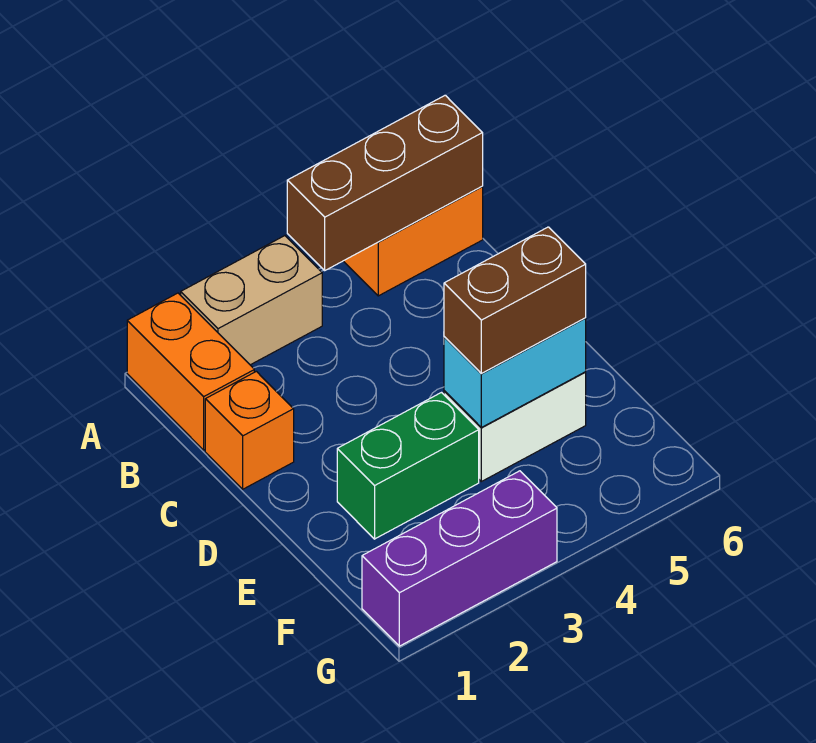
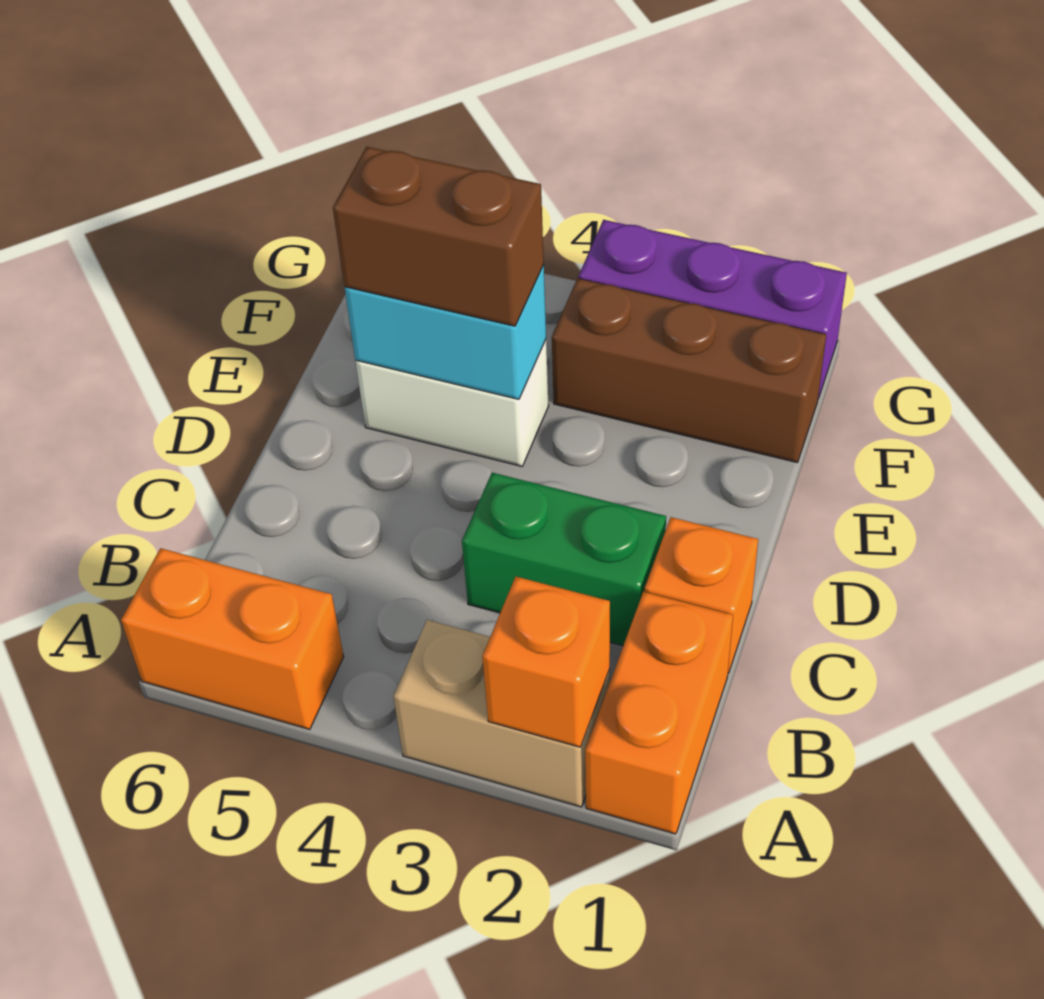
none -> orange 1x1 brick [482,577,610,747]
brown 1x3 brick [287,95,483,270] -> brown 1x3 brick moved to [552,278,826,463]
green 1x2 brick [337,393,479,539] -> green 1x2 brick moved to [462,473,666,646]

